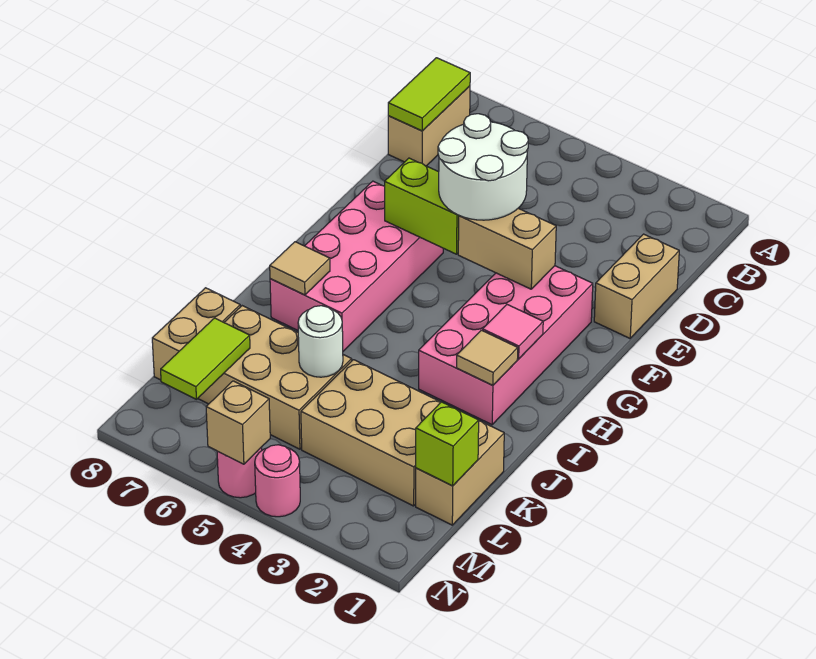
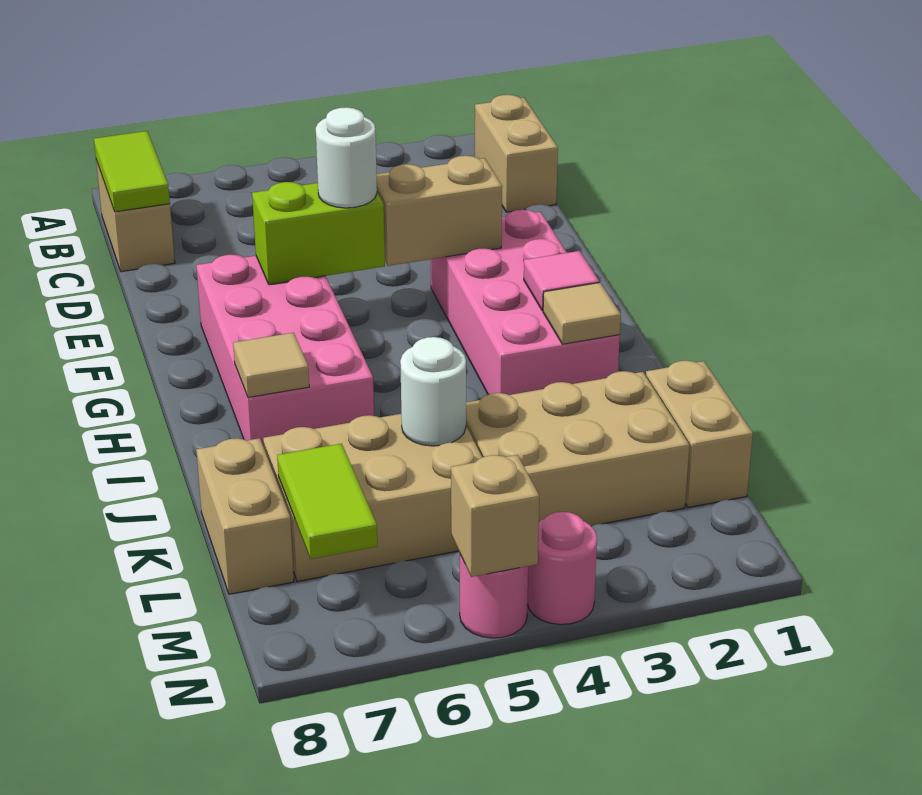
tan 1x2 brick [594,234,679,338] -> tan 1x2 brick moved to [475,95,558,212]
white 2x2 round brick [438,114,528,220] -> white 1x1 round brick [316,107,377,208]
lime 1x1 brick [416,402,479,486] -> none

